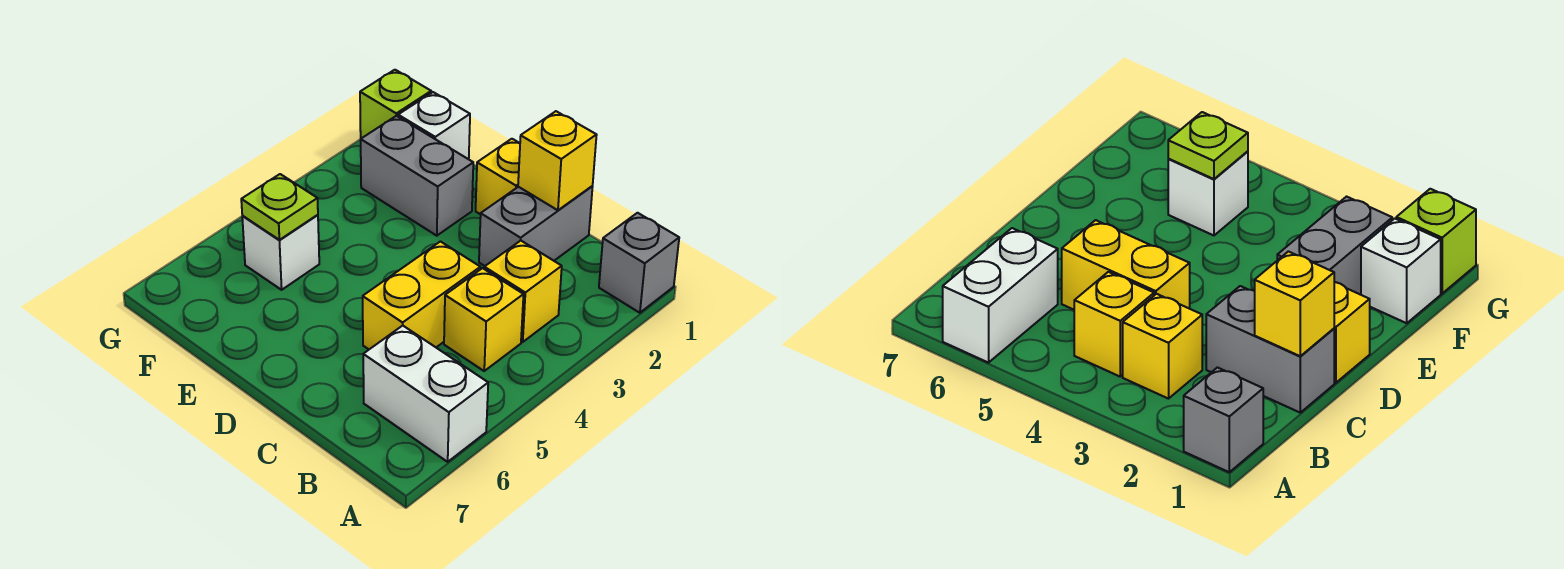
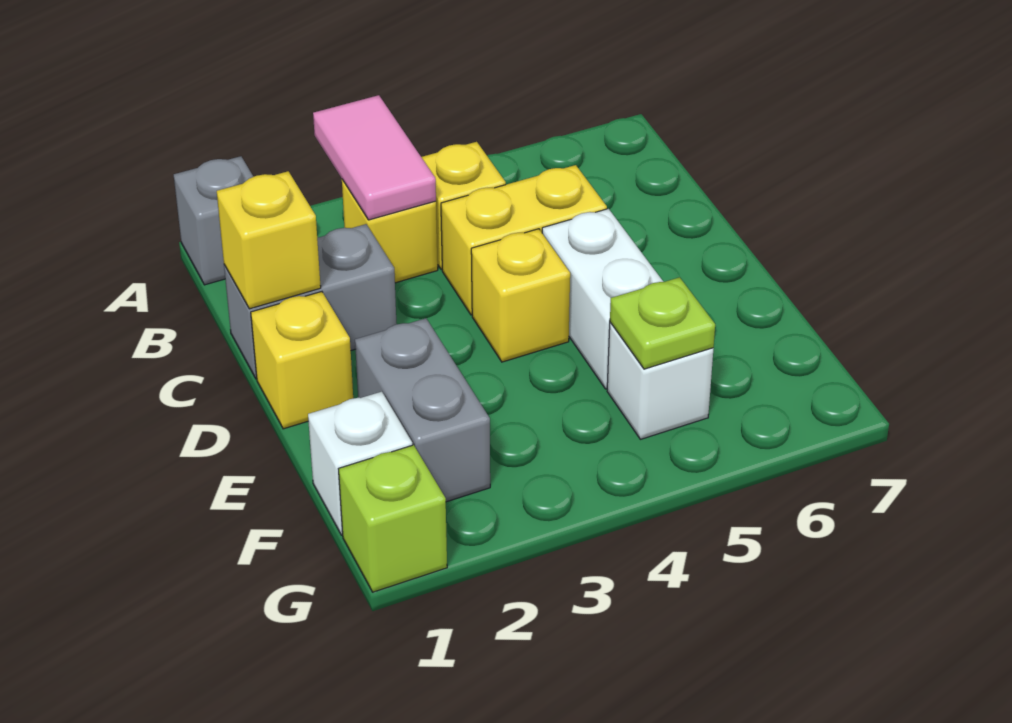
none -> pink 1x2 tile [313,95,436,220]
white 1x2 brick [363,326,488,462] -> white 1x2 brick moved to [542,209,663,389]
none -> yellow 1x1 brick [471,229,570,362]

